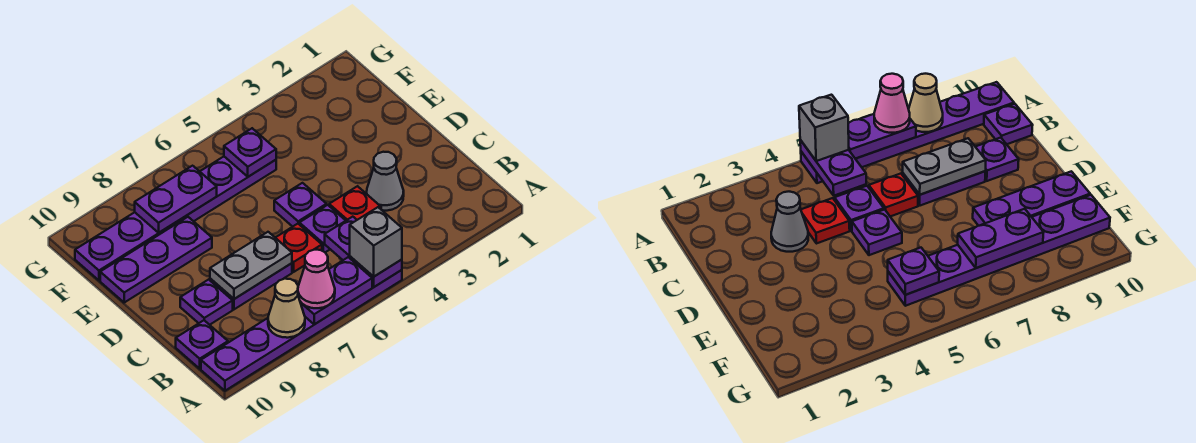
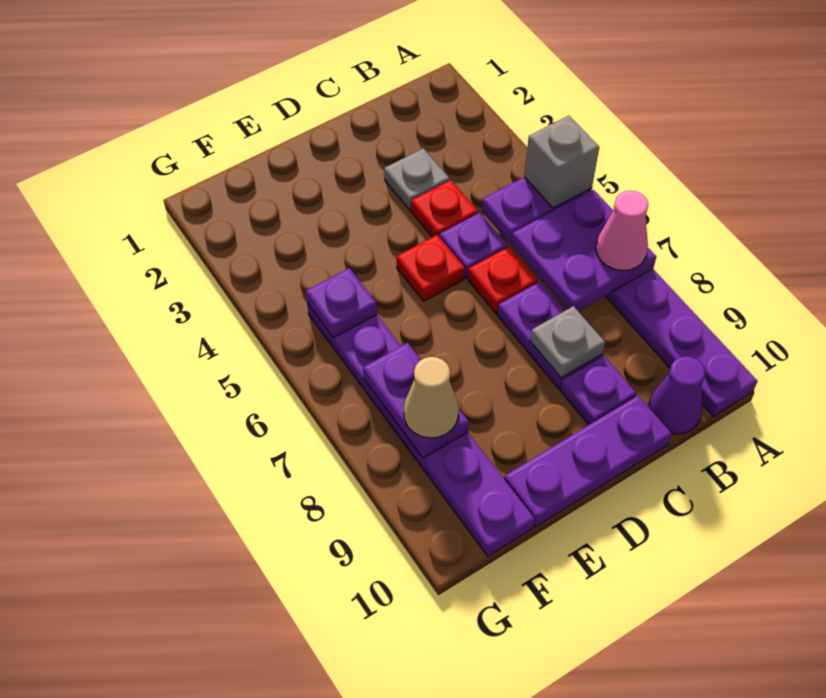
purple 1x2 plate [300,257,372,324] -> purple 2x2 plate [511,190,656,311]
tan 1x1 cone [268,279,305,338] -> tan 1x1 cone moved to [404,357,459,438]
purple 1x1 plate [176,320,228,369] -> purple 1x1 cone [648,356,705,434]
grey 1x1 cone [367,152,404,211] -> grey 1x1 plate [384,148,450,211]
grey 1x2 plate [210,232,292,299] -> grey 1x1 plate [530,306,605,378]
purple 1x1 plate [274,183,327,227] -> red 1x1 plate [396,235,465,301]
purple 1x3 plate [100,217,212,302] -> purple 1x3 plate turned to [504,395,672,527]

